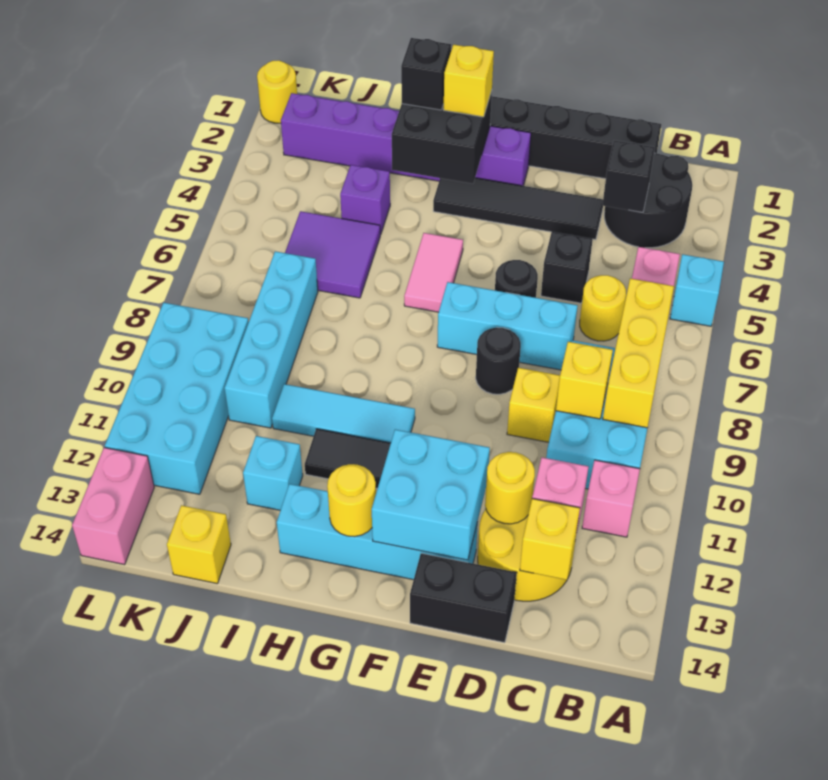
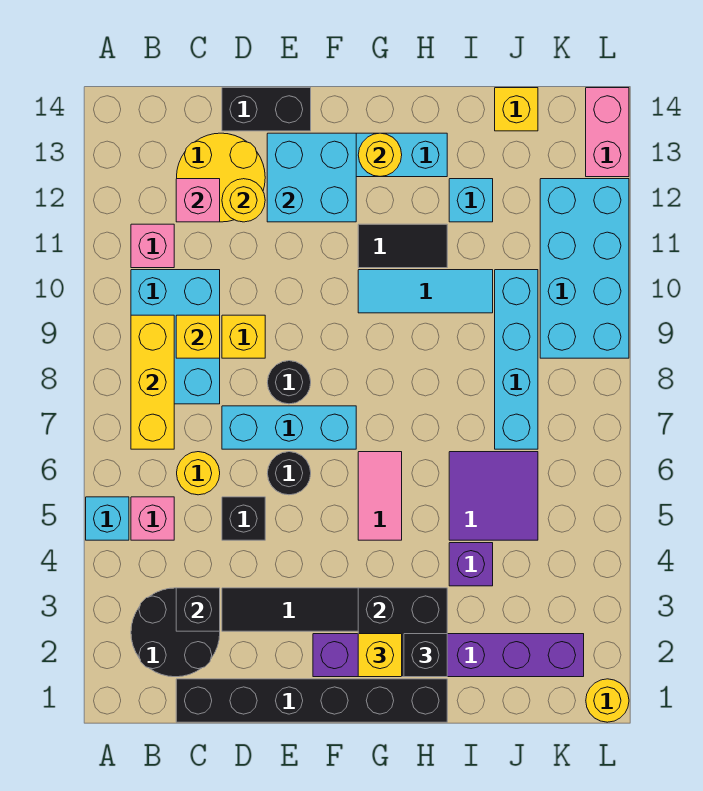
yellow 1x1 brick [520,499,580,580] -> none

